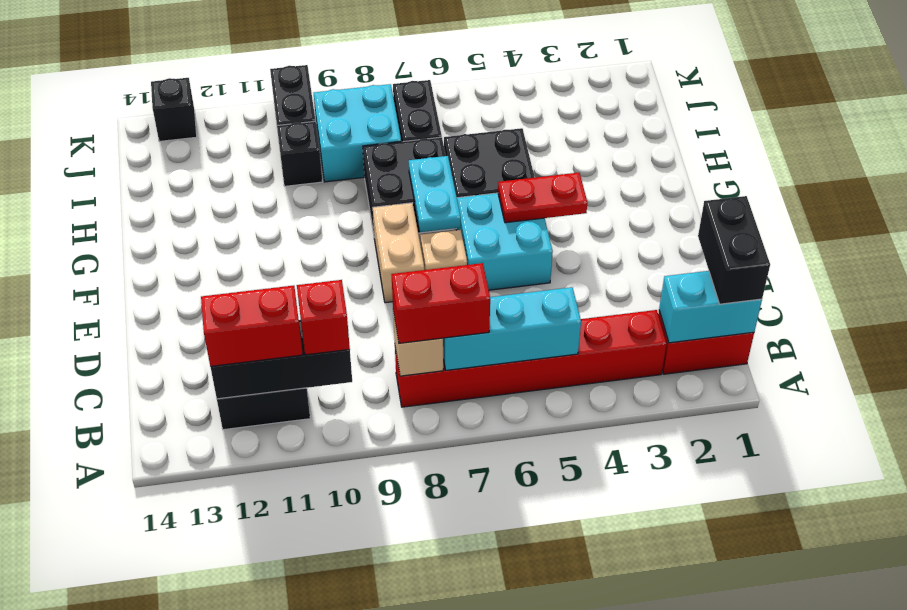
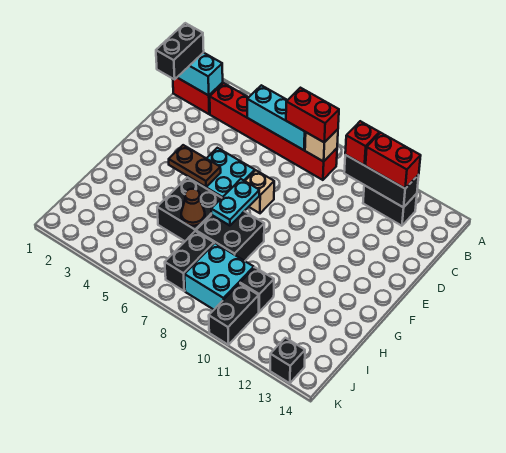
tan 1x2 brick [373,203,424,303] -> none
red 1x2 plate [498,173,587,223] -> brown 1x2 plate [169,145,221,187]
none -> brown 1x1 cone [181,189,205,226]

